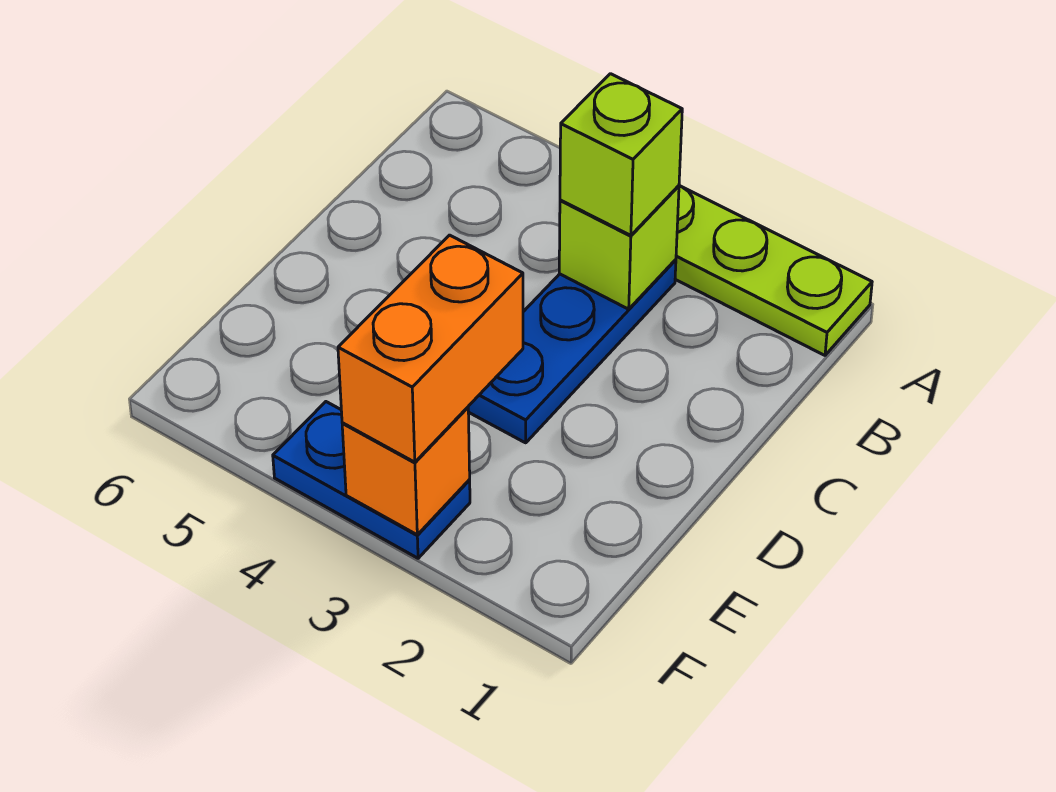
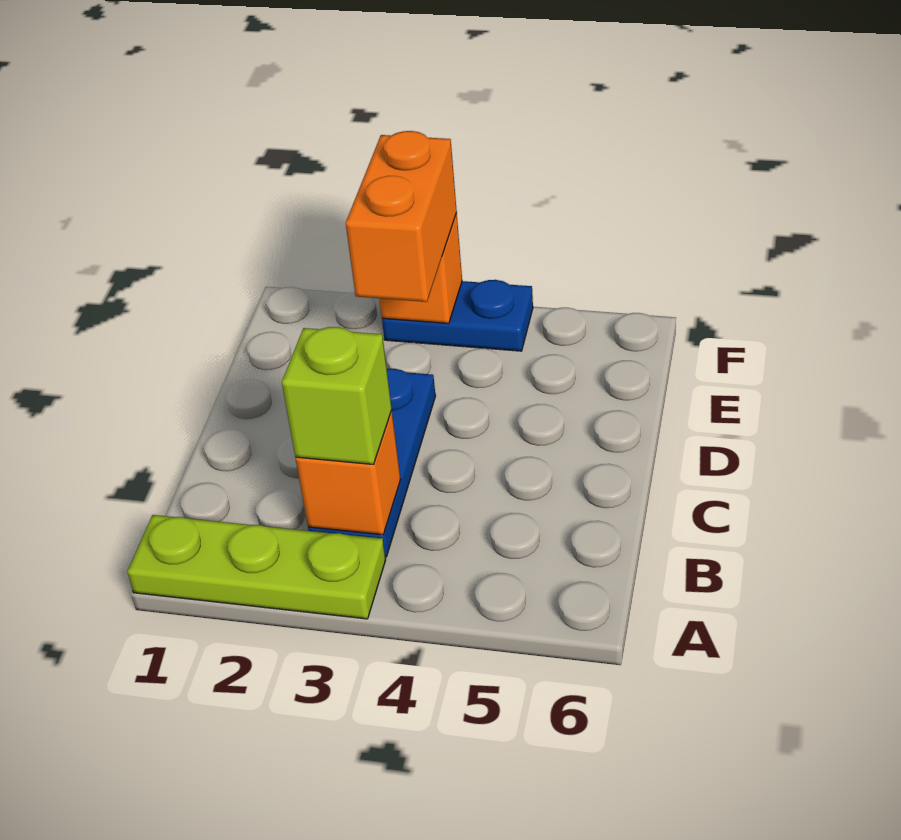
lime 1x1 brick [559,186,679,309] -> orange 1x1 brick [295,411,401,535]

